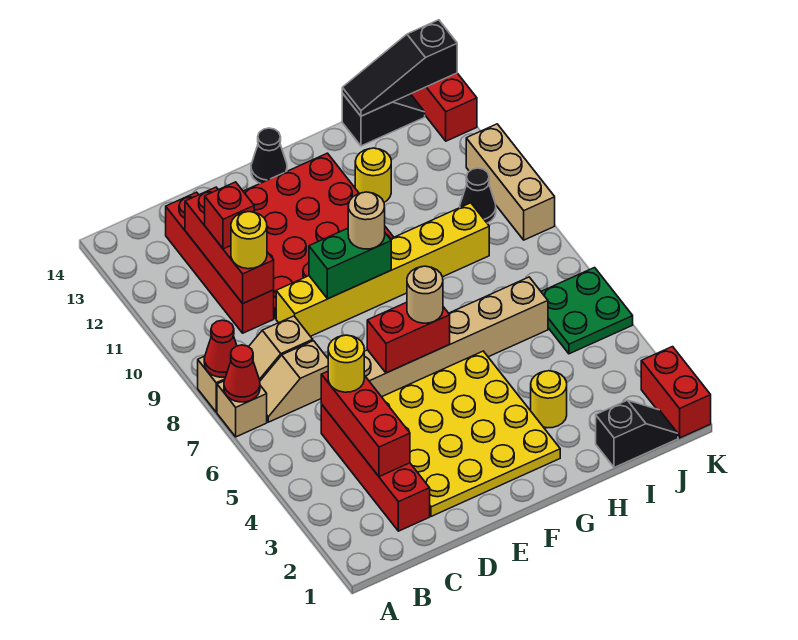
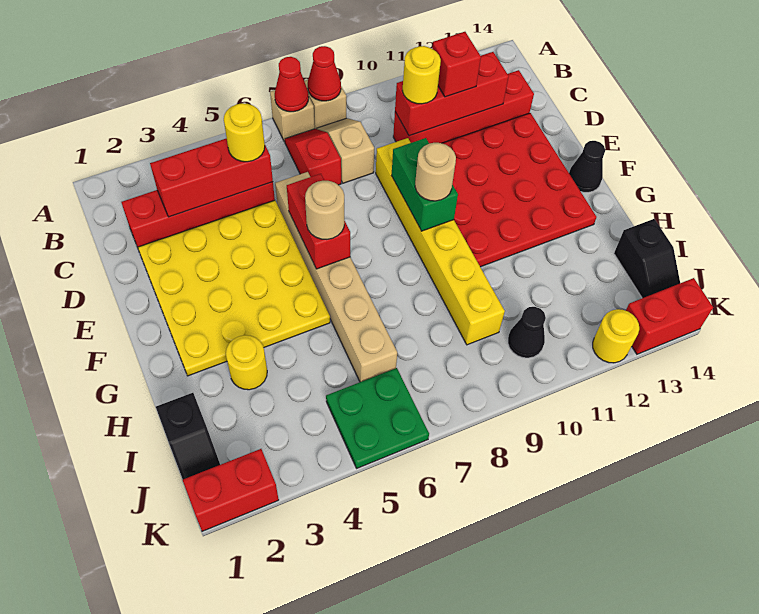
tan 1x2 slope [260,341,328,422] -> red 1x2 slope [285,129,341,185]
yellow 1x1 round brick [355,148,391,202] -> yellow 1x1 round brick moved to [593,309,639,363]
black 1x3 slope [342,20,457,116] -> none
tan 1x3 brick [466,124,555,240] -> none

